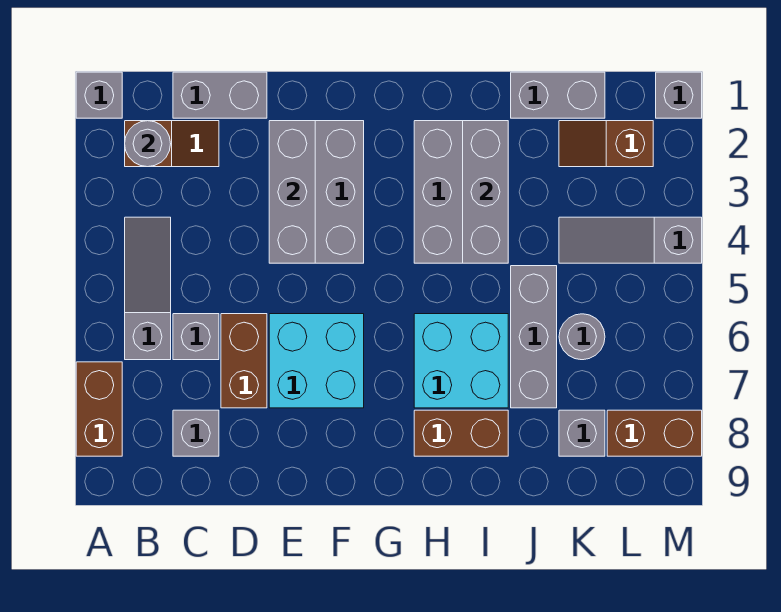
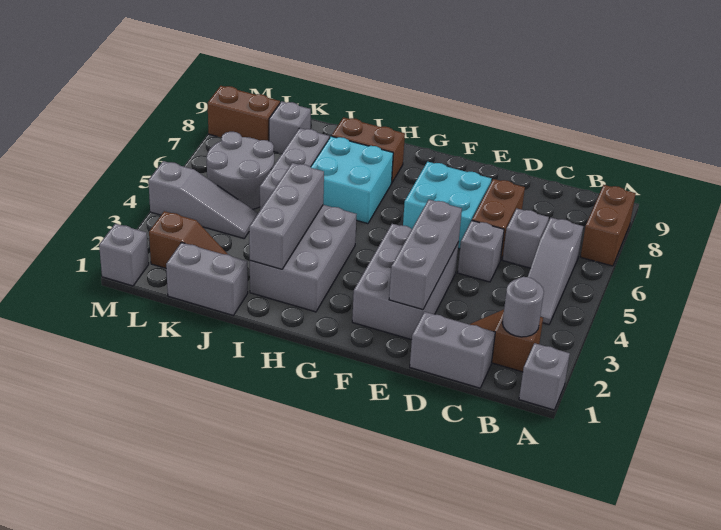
grey 1x1 brick [173,410,219,456] -> grey 1x1 brick moved to [458,221,504,282]
grey 1x1 round brick [559,314,605,360] -> grey 2x2 round brick [207,132,274,209]

